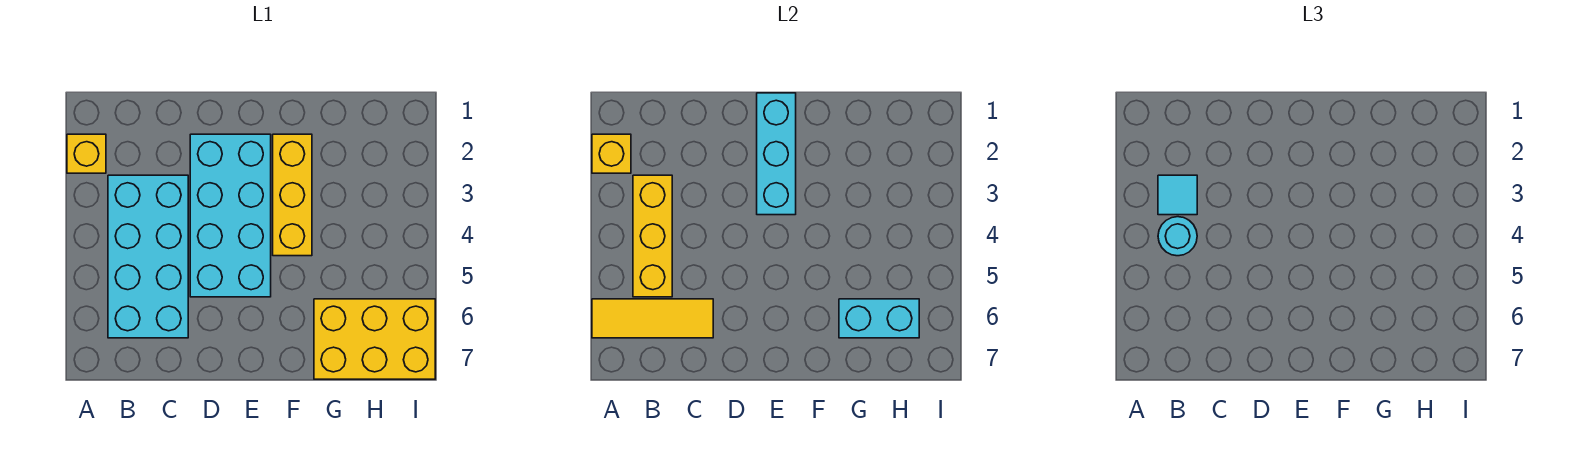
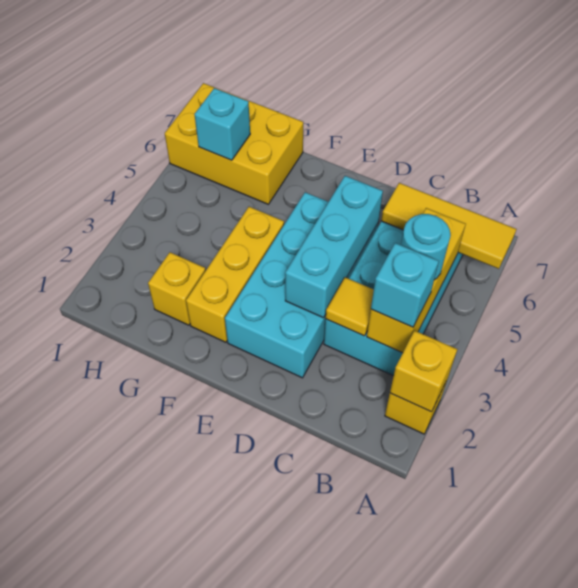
cyan 1x1 tile [1158,175,1197,215] -> cyan 1x1 brick [371,243,439,327]
none -> yellow 1x1 tile [326,277,374,336]
cyan 1x3 brick [757,93,796,215] -> cyan 1x3 brick moved to [285,176,383,318]
none -> yellow 1x1 brick [148,252,206,325]
cyan 1x2 brick [839,299,919,338] -> cyan 1x1 brick [194,88,250,160]

